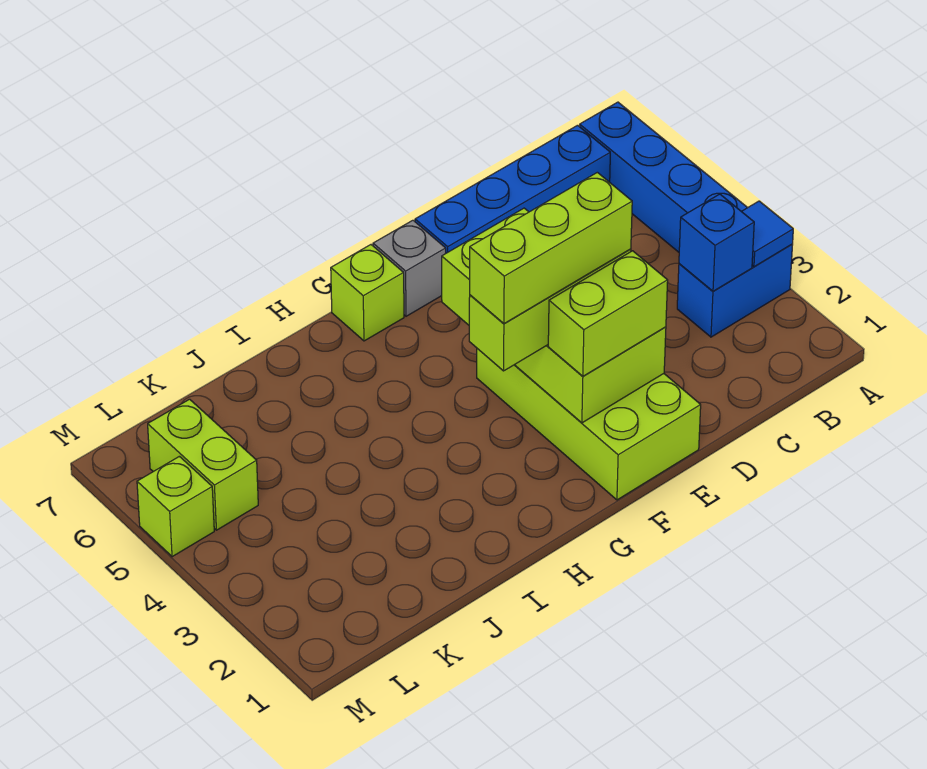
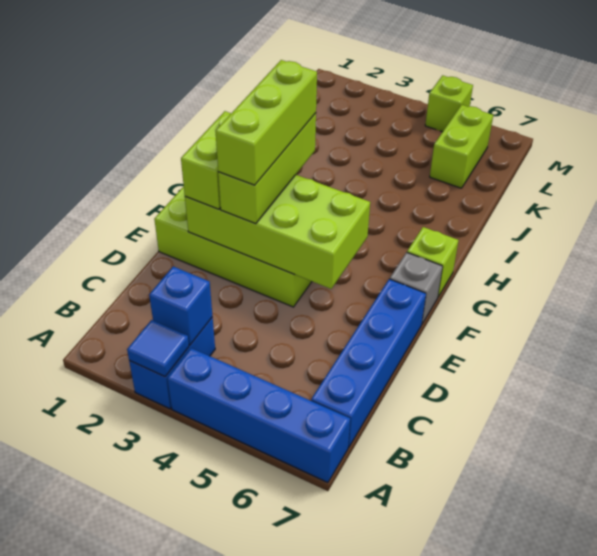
lime 1x2 brick [148,399,258,530] -> lime 1x2 brick turned to [430,105,493,188]

